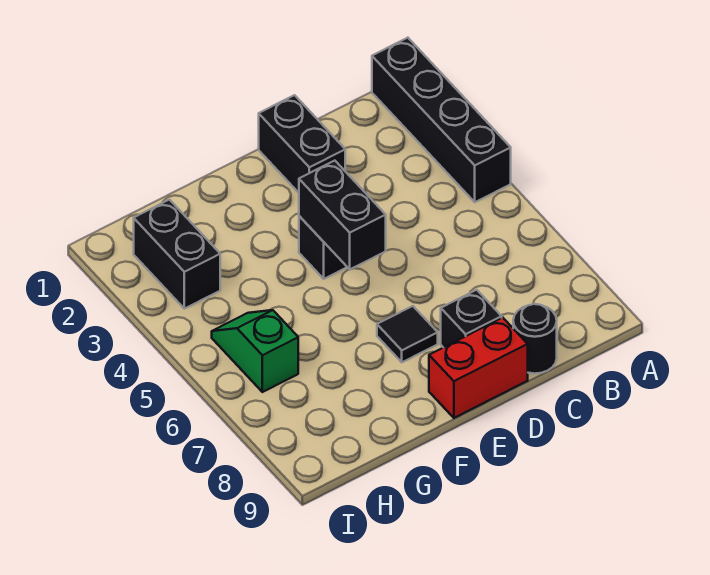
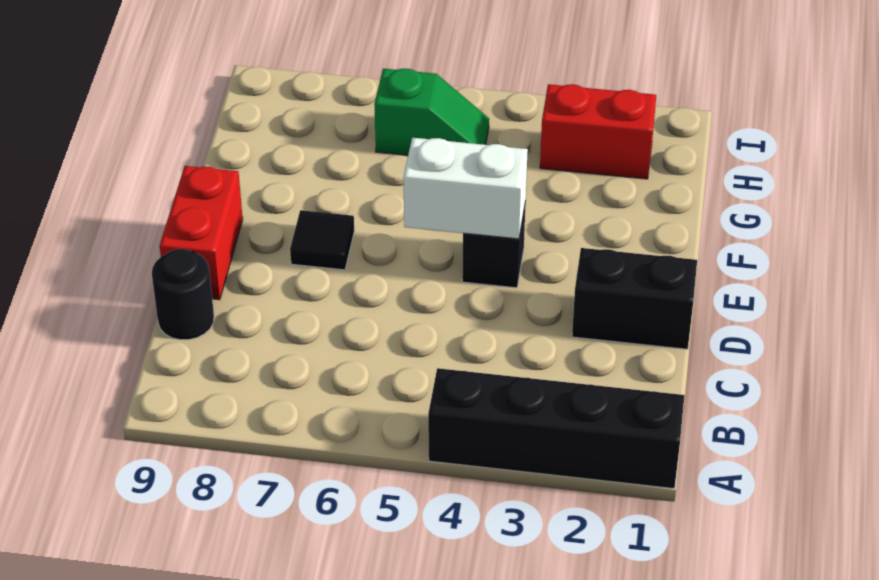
black 1x1 brick [441,290,502,348] -> none
black 1x2 brick [299,161,386,269] -> white 1x2 brick [404,138,528,239]
black 1x2 brick [134,200,220,309] -> red 1x2 brick [540,84,656,179]

